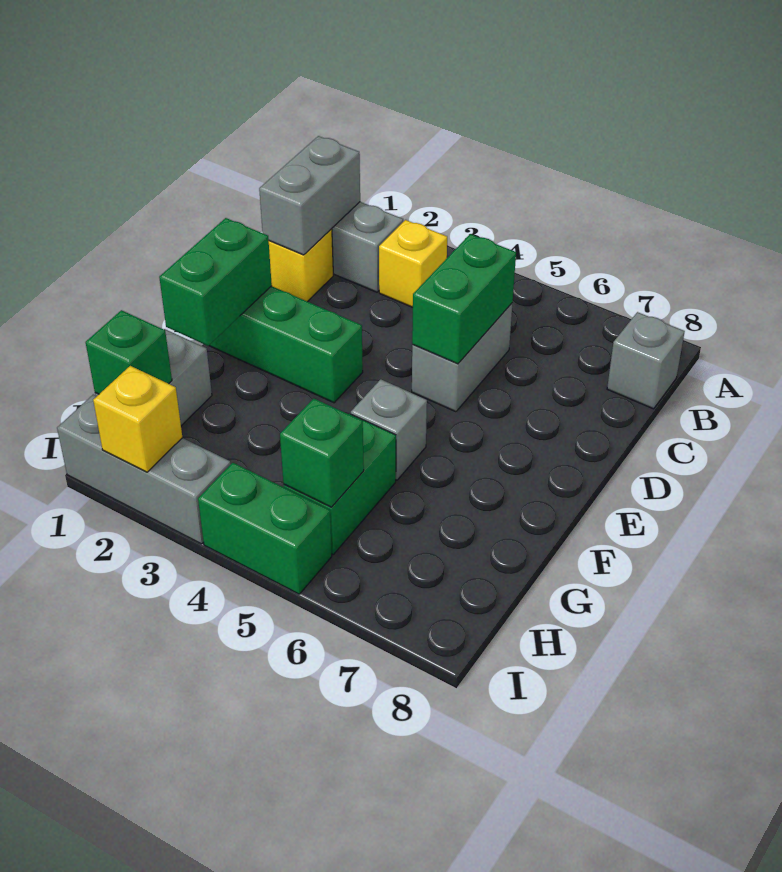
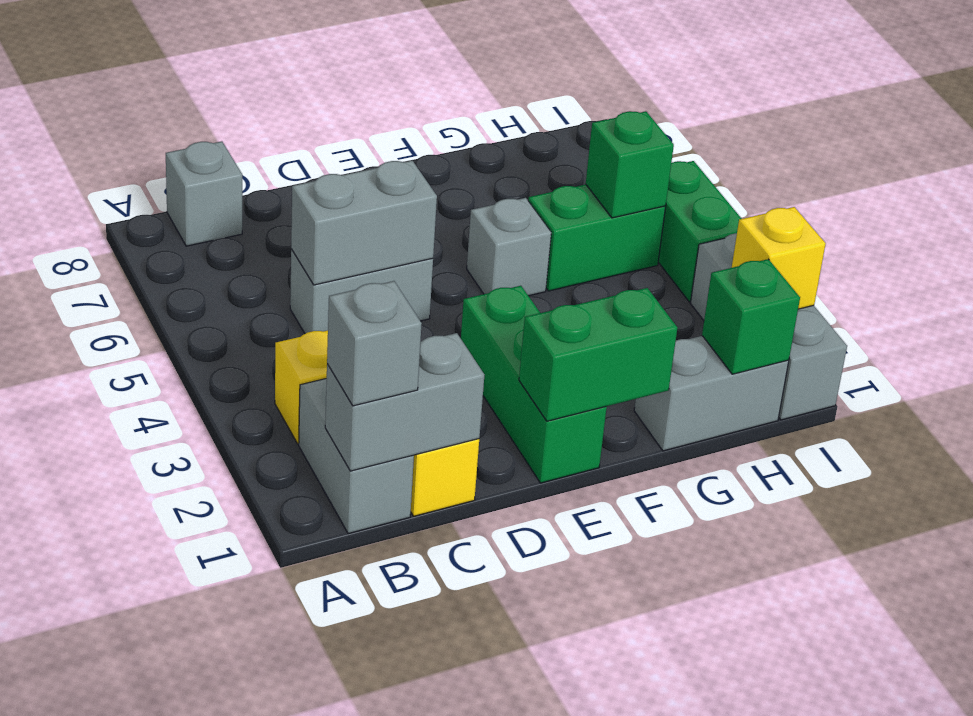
none -> grey 1x1 brick [327,281,422,406]
green 1x2 brick [412,234,516,364] -> grey 1x2 brick [291,161,437,285]

